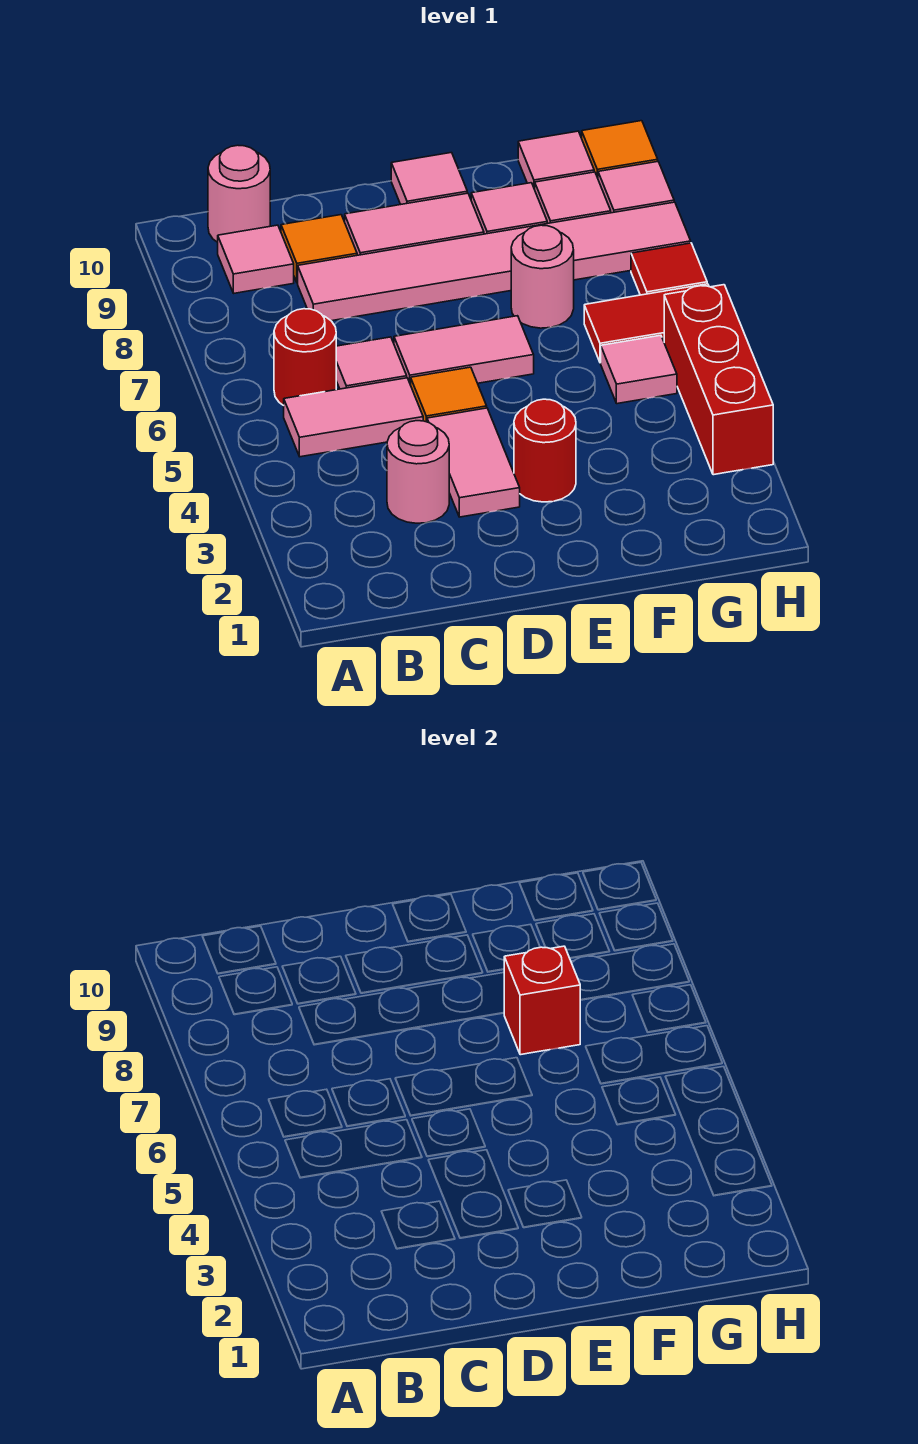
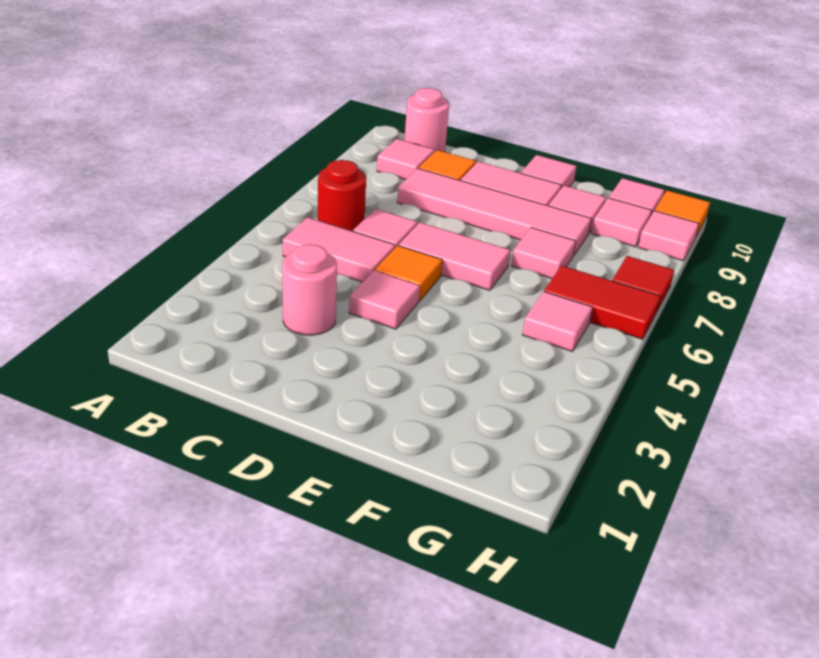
pink 1x6 tile [298,202,691,321] -> pink 1x4 tile [397,168,591,256]
pink 1x2 tile [427,408,520,517] -> pink 1x1 tile [349,271,420,329]
red 1x1 round brick [514,399,576,502] -> none
pink 1x1 round brick [511,225,574,328] -> pink 1x1 tile [511,228,576,279]
red 1x1 brick [504,946,580,1055] -> none
red 1x3 brick [664,285,773,475] -> none

